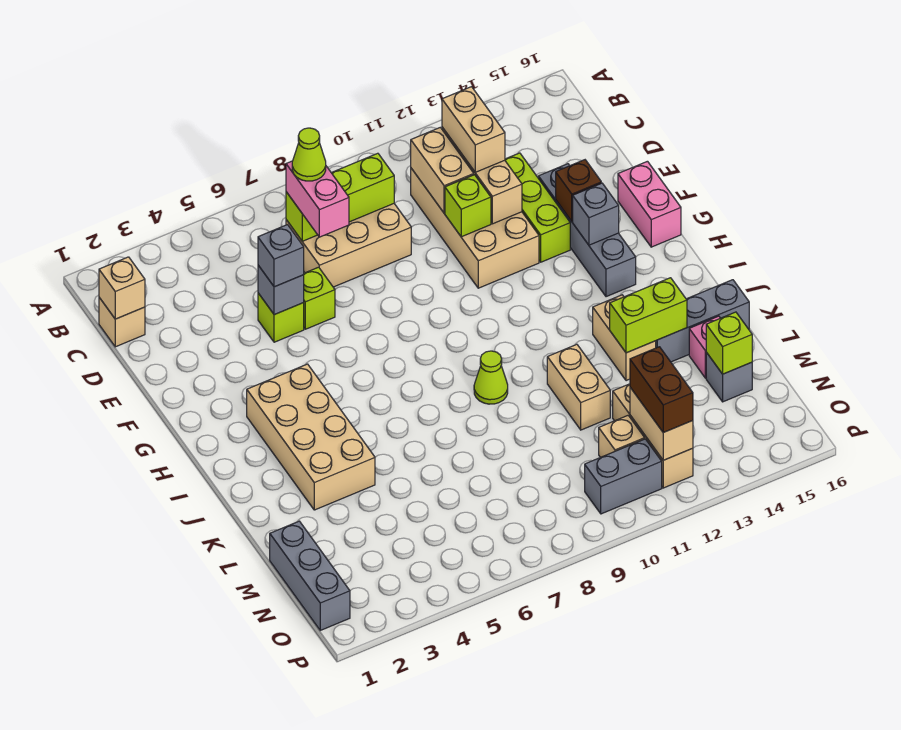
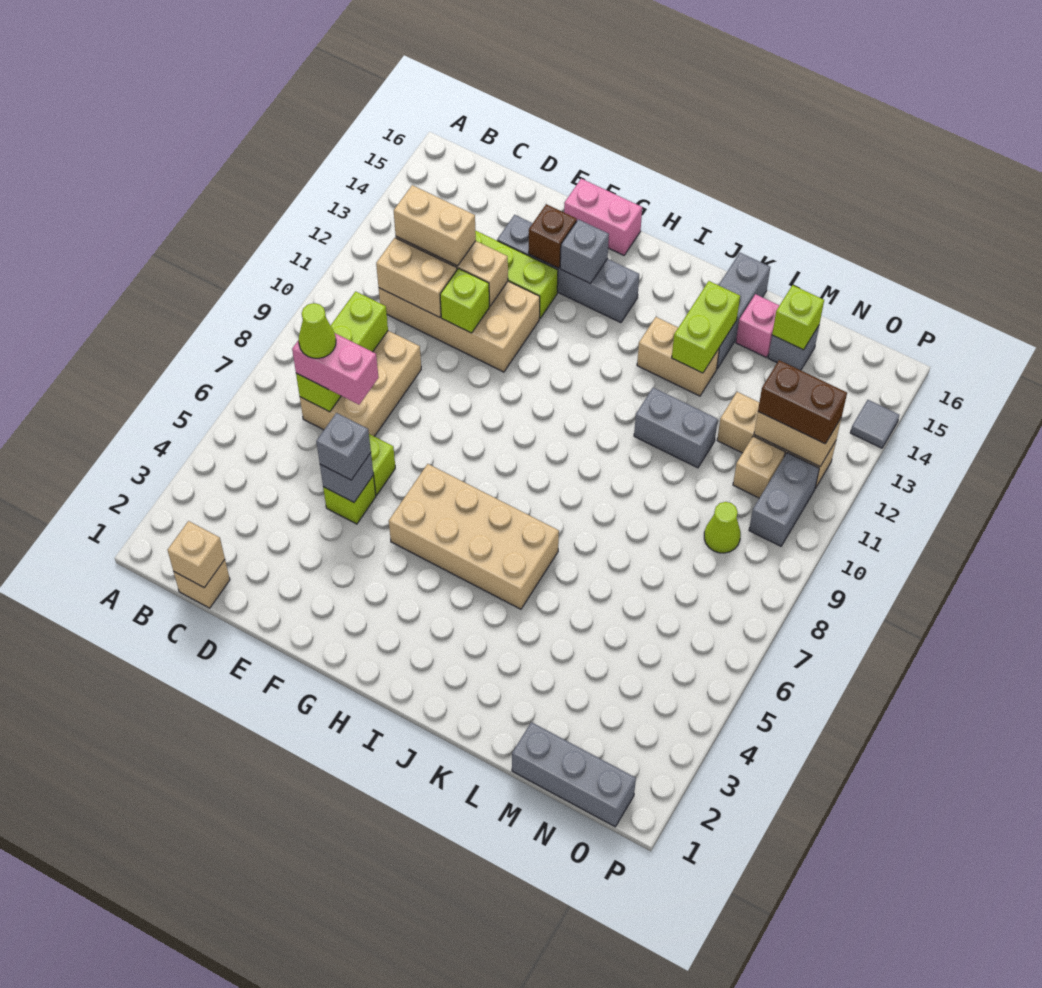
tan 2x4 brick [247,364,375,510] -> tan 2x4 brick moved to [389,464,559,609]
lime 1x1 cone [474,351,508,404] -> lime 1x1 cone moved to [704,502,741,553]
tan 1x2 brick [547,344,610,430] -> grey 1x2 brick [634,387,718,468]
none -> grey 1x1 tile [850,400,899,448]

